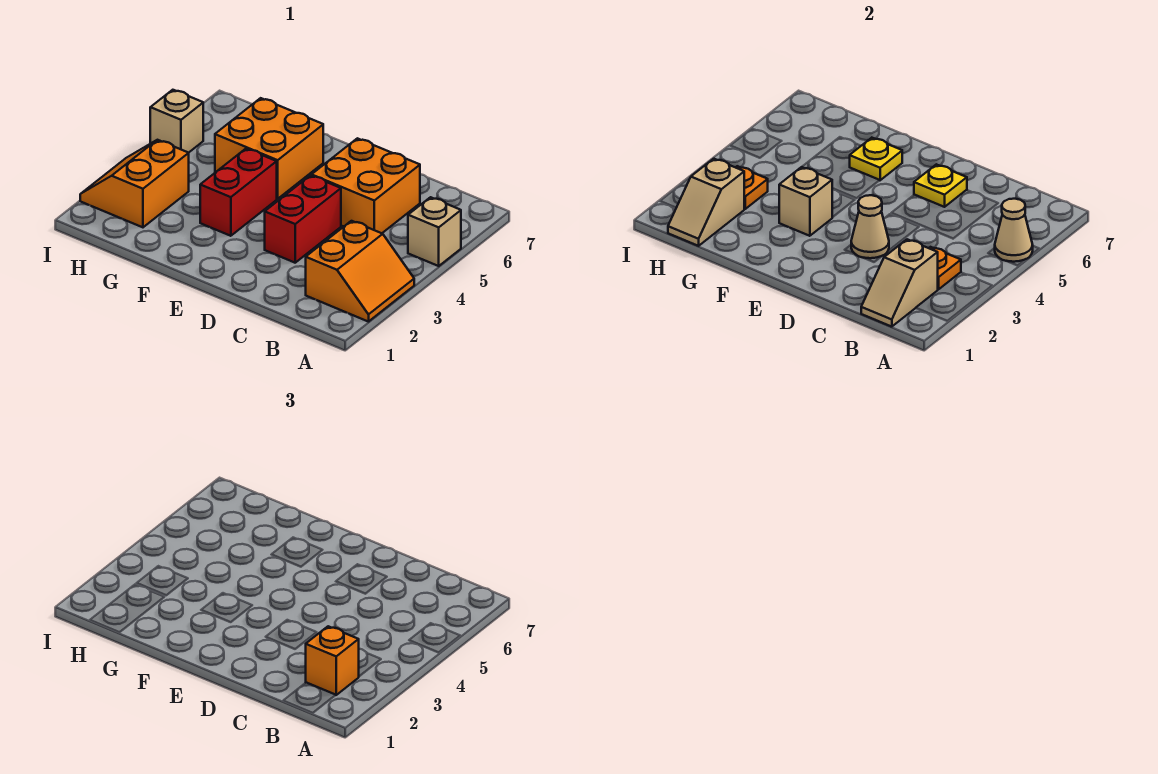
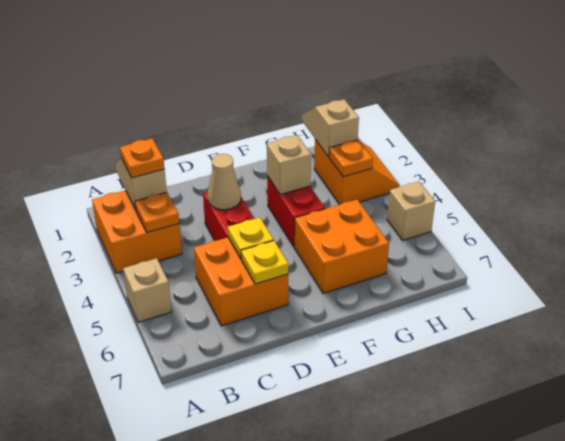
orange 2x2 slope [306,221,414,322] -> orange 2x2 brick [92,190,182,273]
tan 1x1 cone [995,199,1033,262] -> none
orange 1x1 brick [306,626,359,695] -> orange 1x1 plate [120,139,164,178]
yellow 1x1 plate [850,138,902,180] -> yellow 1x1 plate moved to [228,217,274,259]

